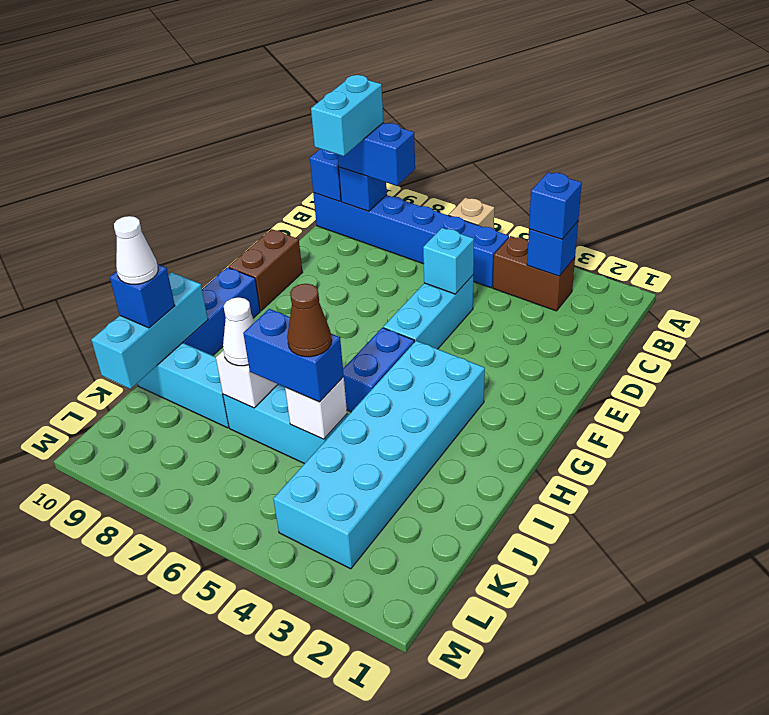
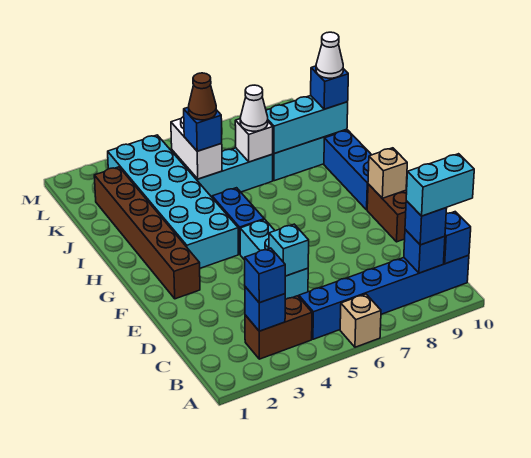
blue 1x2 brick [338,123,415,186] -> blue 1x1 brick [405,201,447,245]
cyan 1x2 brick [311,75,383,156] -> cyan 1x2 brick turned to [406,154,474,216]
none -> brown 1x6 brick [94,167,200,299]
none -> tan 1x1 brick [368,148,407,198]
cyan 1x3 brick [91,273,208,389] -> cyan 1x3 brick turned to [266,96,348,154]
white 1x1 brick [285,377,347,439] -> white 1x2 brick [171,117,222,179]
blue 1x2 brick [243,309,344,402] -> blue 1x1 brick [184,107,222,151]

